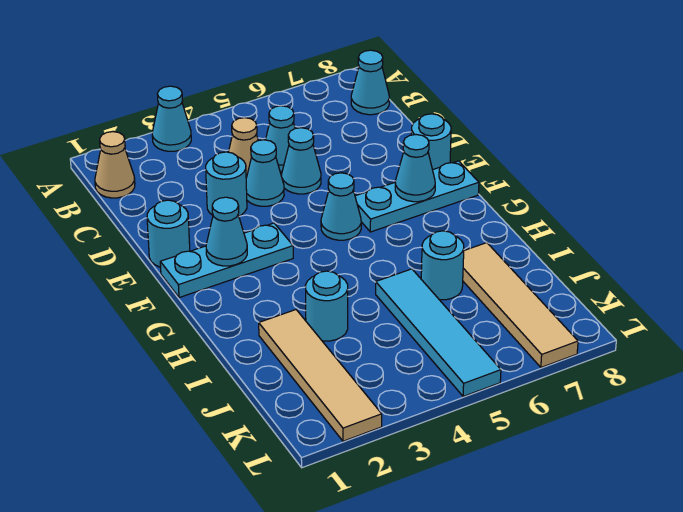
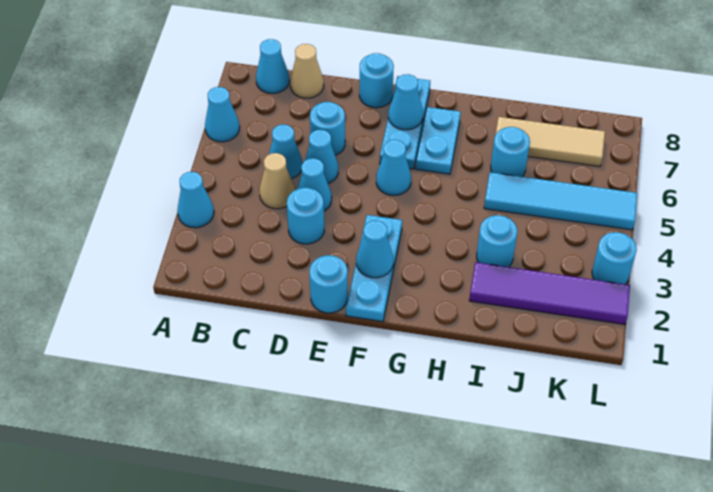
none -> cyan 1x1 cone [205,87,240,142]
tan 1x1 cone [95,132,135,198] -> tan 1x1 cone moved to [290,44,324,98]
none -> cyan 1x1 round brick [310,102,345,156]
none -> cyan 1x2 plate [416,107,461,174]
tan 1x4 tile [259,310,382,441] -> purple 1x4 tile [469,262,630,324]
tan 1x4 tile [463,243,578,367] -> tan 1x3 tile [496,117,605,166]
none -> cyan 1x1 round brick [592,232,637,284]

